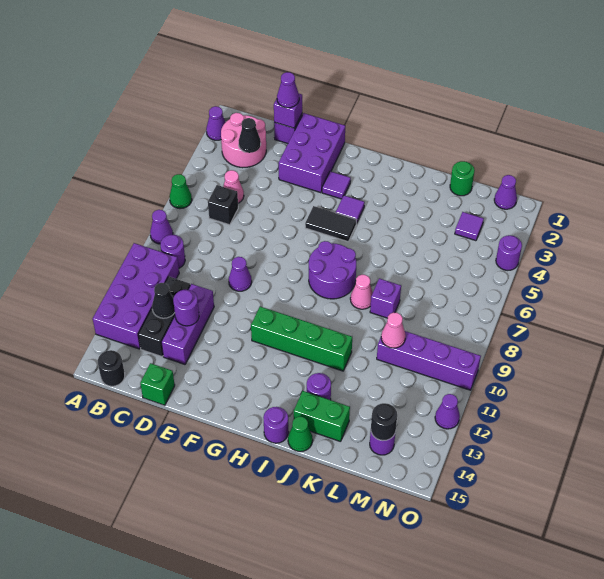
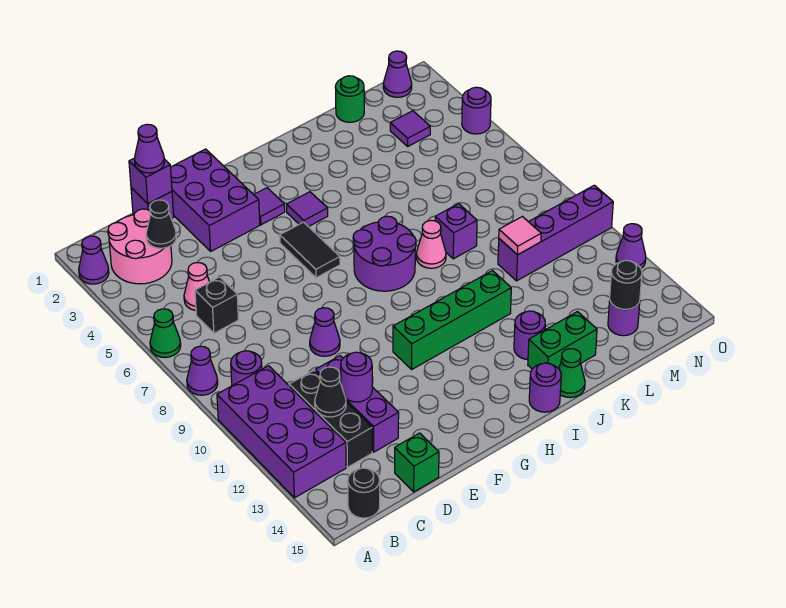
black 1x2 tile [305,206,356,242] -> black 1x2 tile turned to [280,222,340,278]
pink 1x1 cone [381,313,406,348] -> pink 1x1 tile [499,216,541,255]

